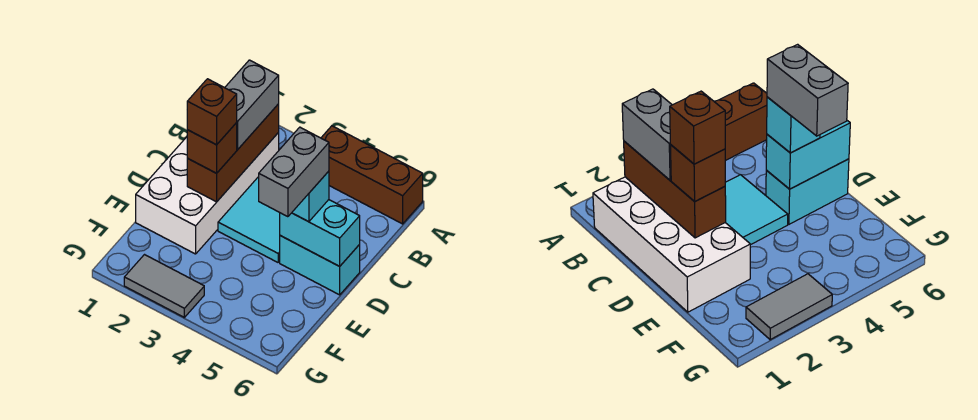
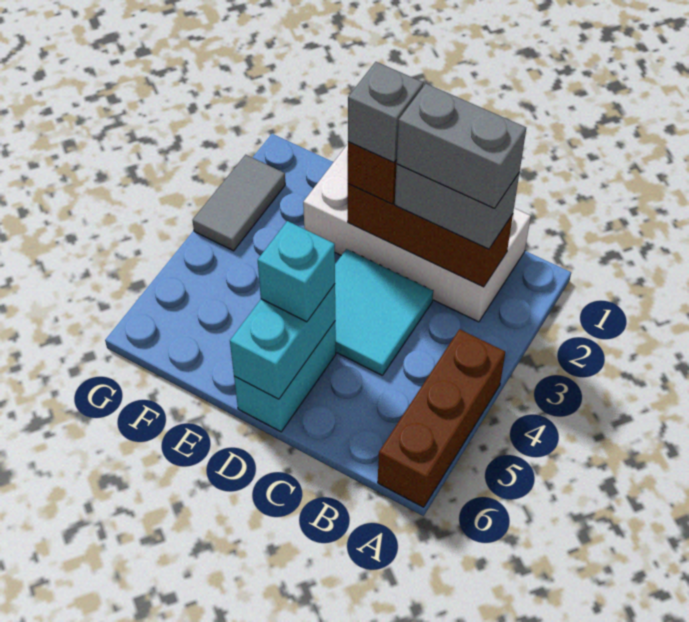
brown 1x1 brick [187,79,237,145] -> grey 1x1 brick [348,62,423,163]
grey 1x2 brick [259,127,329,217] -> grey 1x2 brick moved to [397,84,526,208]

